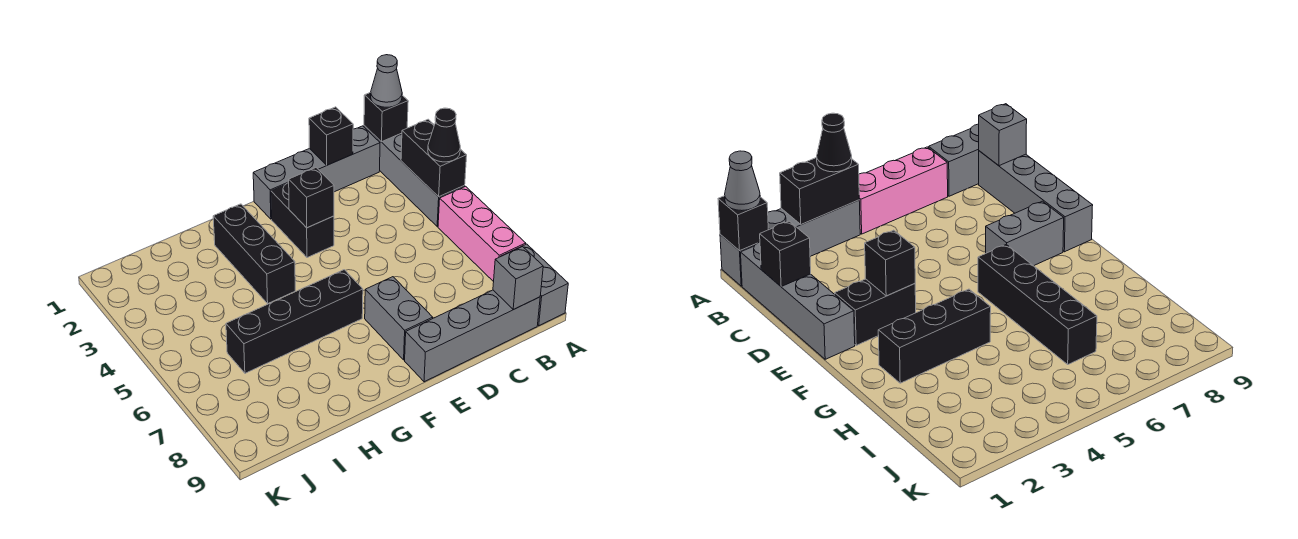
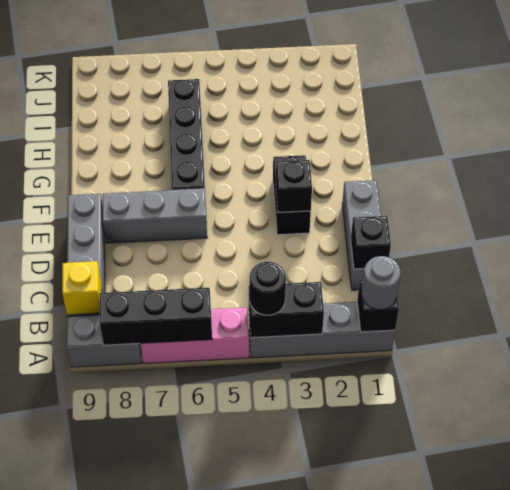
grey 1x1 cone [371,55,402,107] -> grey 1x1 round brick [362,256,401,310]
black 1x1 cone [428,108,460,162] -> black 1x1 round brick [250,262,286,315]
grey 1x4 brick [253,126,380,219] -> grey 1x3 brick [342,180,381,290]
grey 1x1 brick [493,247,543,310] -> yellow 1x1 brick [62,261,102,315]
black 1x2 brick [271,183,334,258] -> black 1x2 brick turned to [273,155,311,235]
grey 1x2 brick [365,277,433,360] -> grey 1x3 brick [103,189,207,243]
black 1x3 brick [213,204,295,303] -> black 1x3 brick moved to [100,288,212,345]

